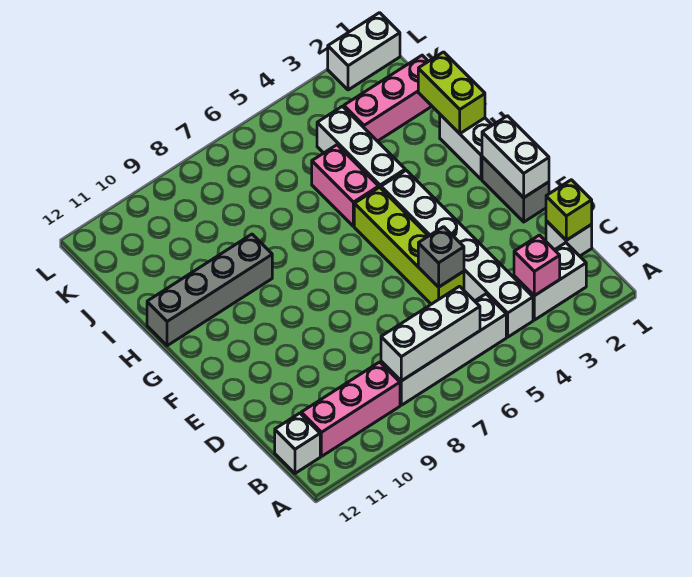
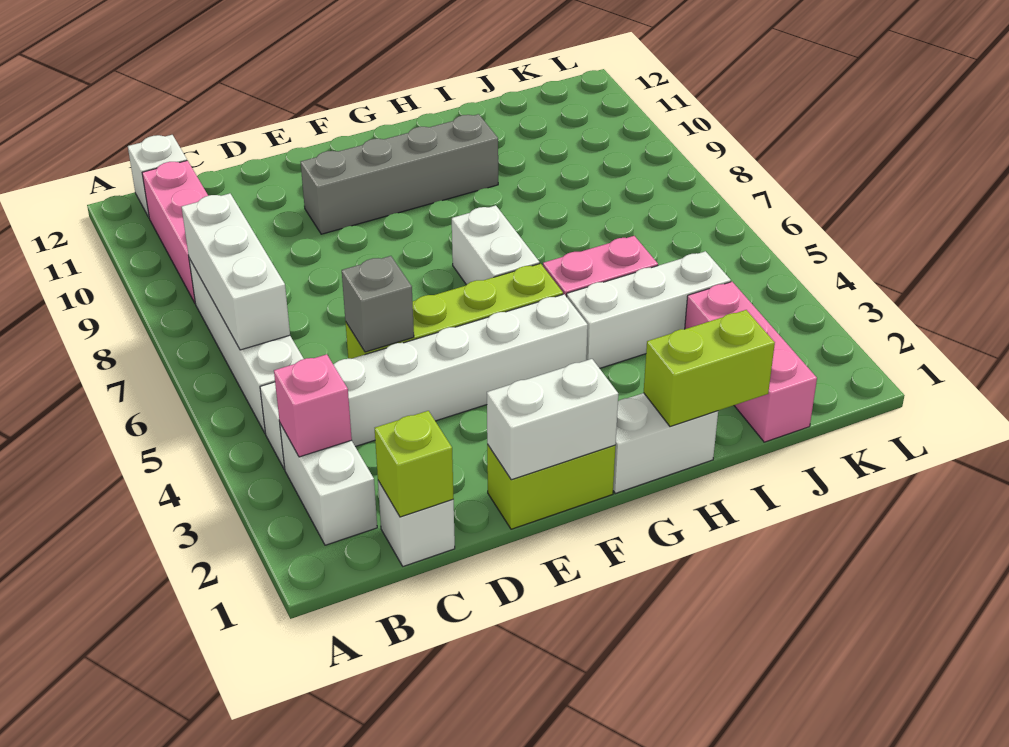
grey 1x2 brick [482,157,549,222] -> lime 1x2 brick [487,444,616,529]
grey 1x4 brick [147,234,272,346] -> grey 1x4 brick turned to [301,114,498,234]
white 1x2 brick [328,13,400,90] -> white 1x2 brick moved to [452,205,540,285]

